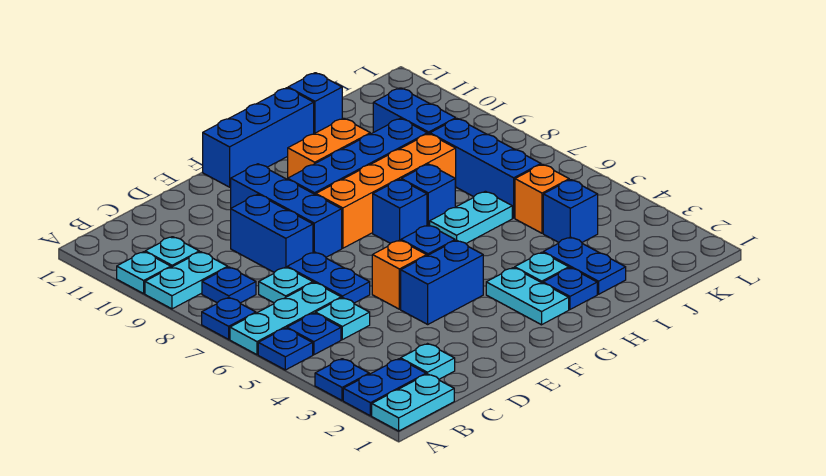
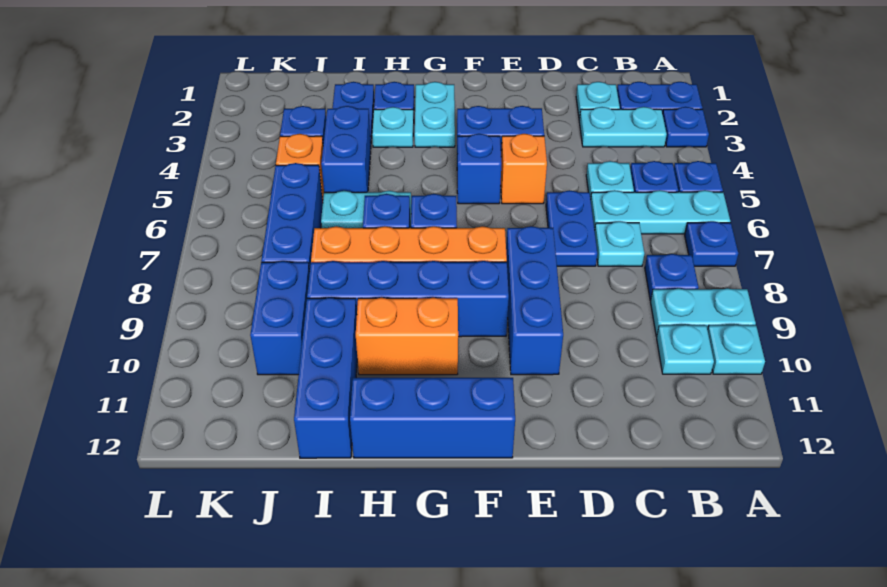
cyan 1x2 plate [372,374,454,431] -> cyan 1x2 plate moved to [579,107,667,147]
blue 1x2 brick [231,194,313,272] -> blue 1x2 brick moved to [321,106,371,192]
blue 1x1 brick [288,73,343,134] -> blue 1x3 brick [294,298,357,458]

